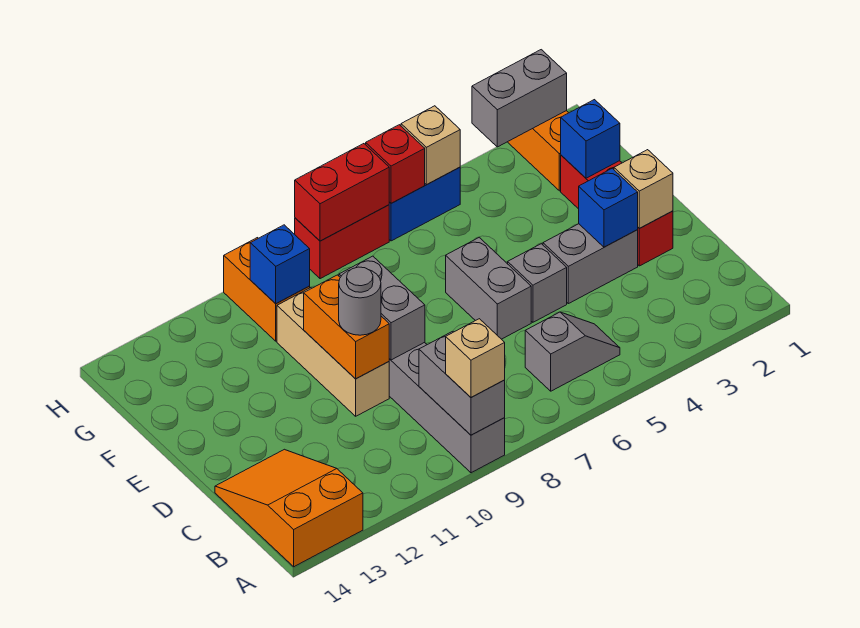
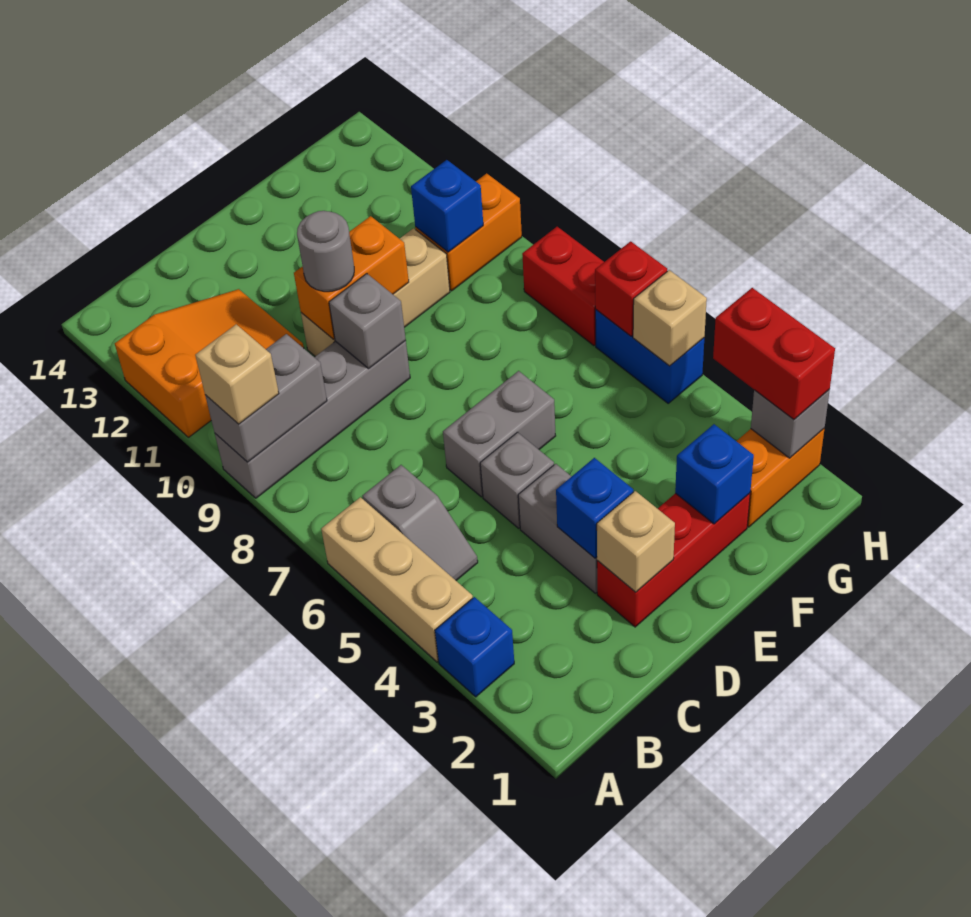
none -> blue 1x1 brick [435,597,514,697]
none -> tan 1x3 brick [321,497,473,662]
orange 2x3 slope [215,449,363,567] -> orange 2x3 slope moved to [115,289,304,437]
grey 1x2 brick [339,256,425,360] -> grey 1x1 brick [329,274,406,368]
grey 1x2 brick [472,50,567,147] -> grey 1x1 brick [751,389,830,458]
red 1x2 brick [295,144,389,241] -> red 1x2 brick moved to [713,288,835,419]

